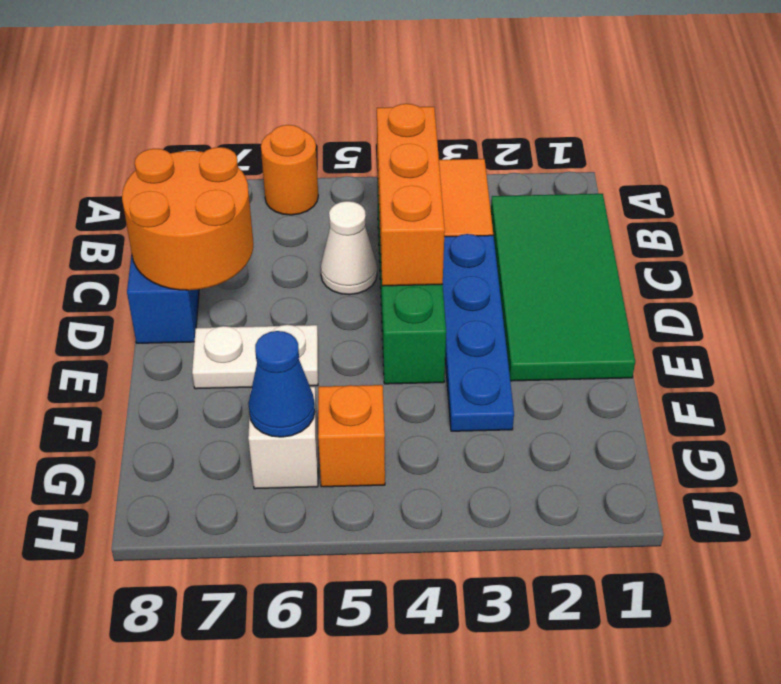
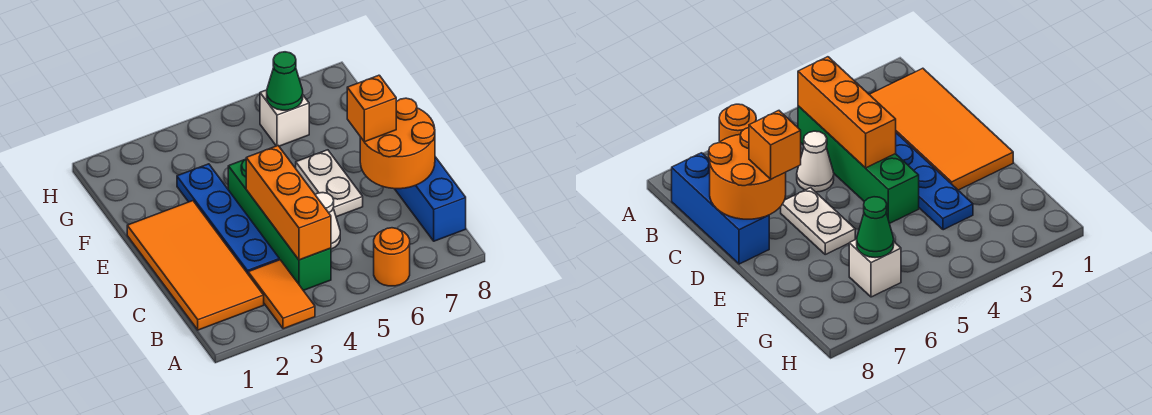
green 2x4 tile [491,194,635,381] -> orange 2x4 tile [127,201,264,330]
white 1x2 plate [192,325,318,389] -> white 1x2 plate turned to [296,150,363,217]
orange 1x1 brick [318,385,385,487] -> orange 1x1 brick moved to [347,75,396,142]
blue 1x1 cone [248,331,315,437] -> green 1x1 cone [267,52,303,110]

